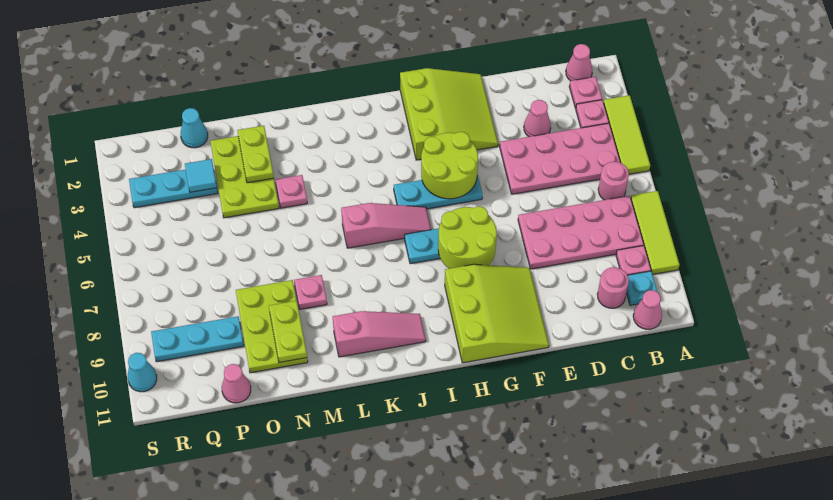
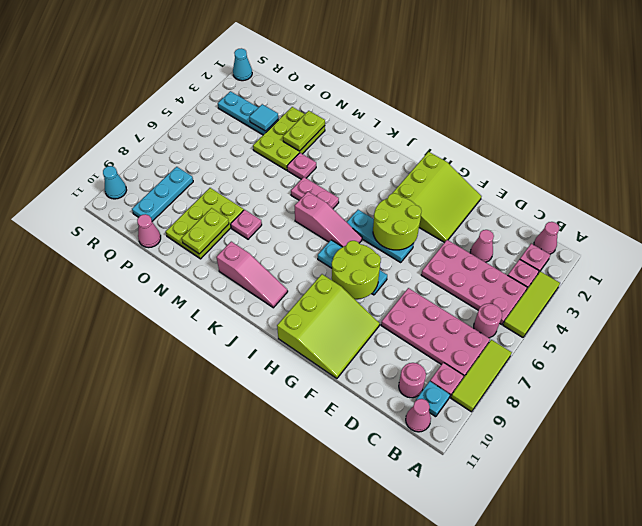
none -> pink 1x2 plate [291,177,339,209]
cyan 1x1 cone [181,108,208,148] -> cyan 1x1 cone moved to [233,48,252,81]
cyan 1x3 plate [151,316,244,362] -> cyan 1x3 plate turned to [132,167,193,221]

